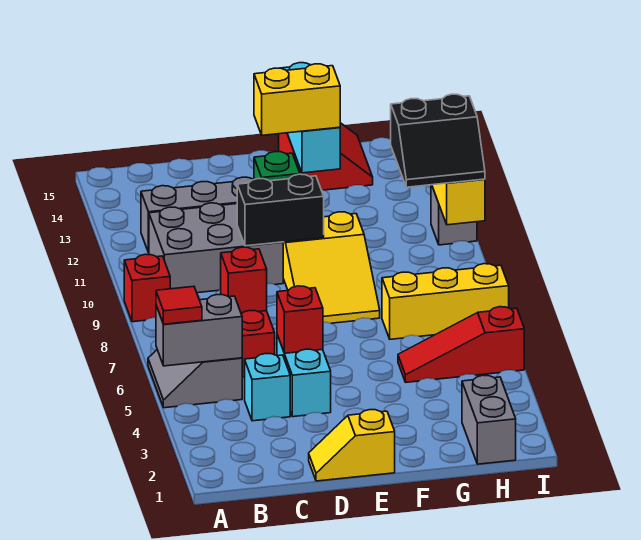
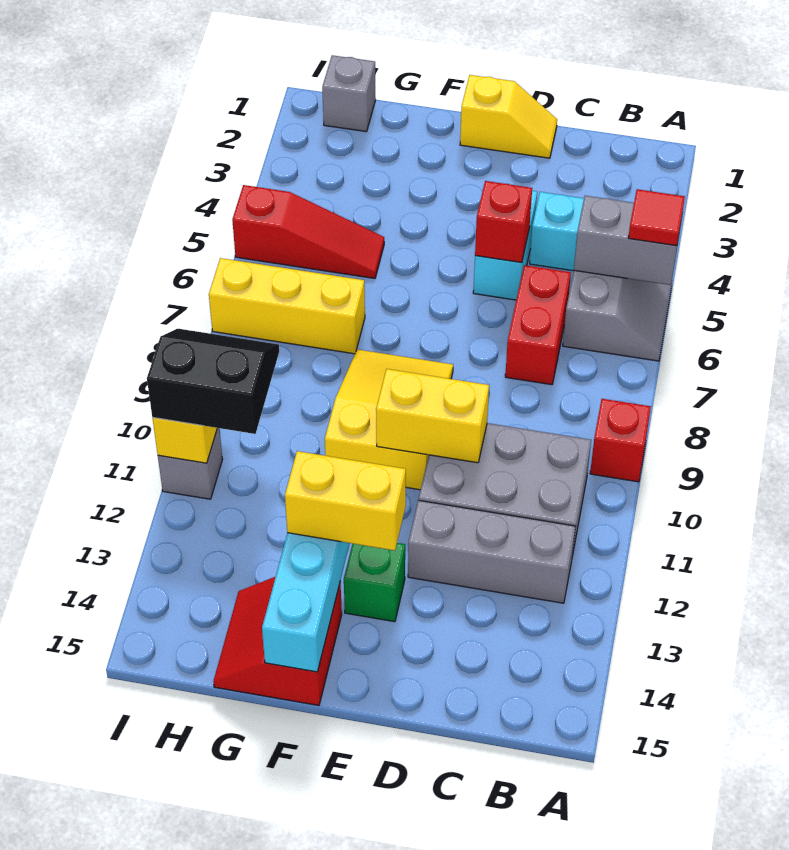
red 1x1 brick [221,247,267,313] -> none
black 1x2 brick [237,174,324,246] -> yellow 1x2 brick [376,369,489,463]
grey 1x2 brick [462,375,516,464] -> grey 1x1 brick [322,55,376,132]

